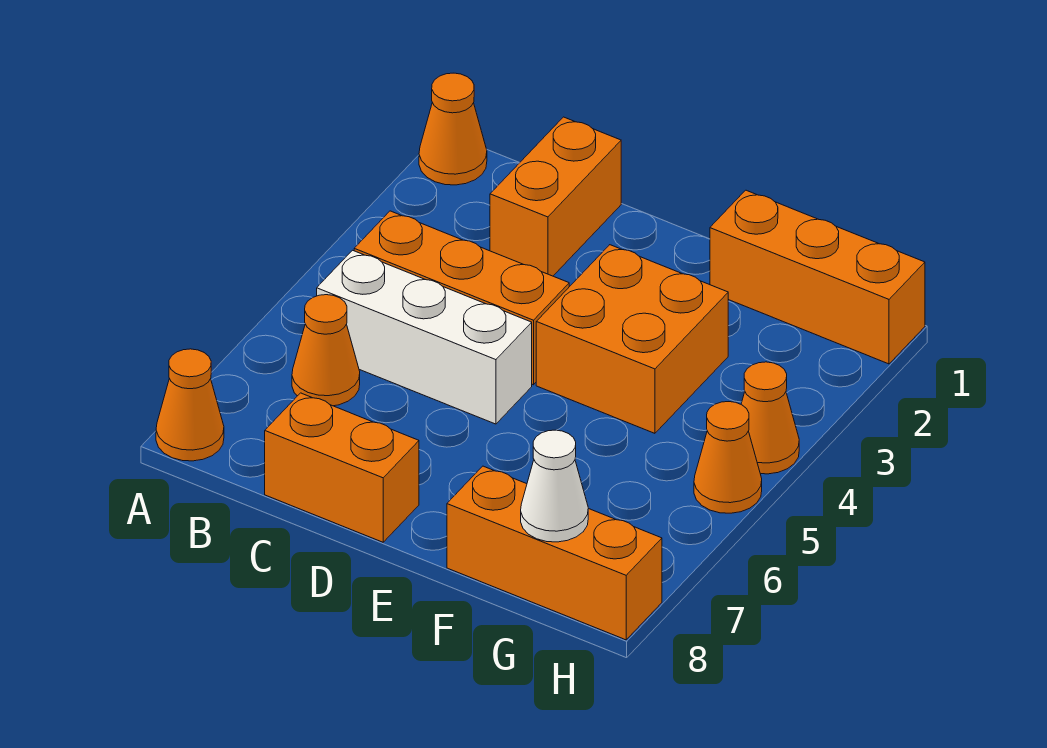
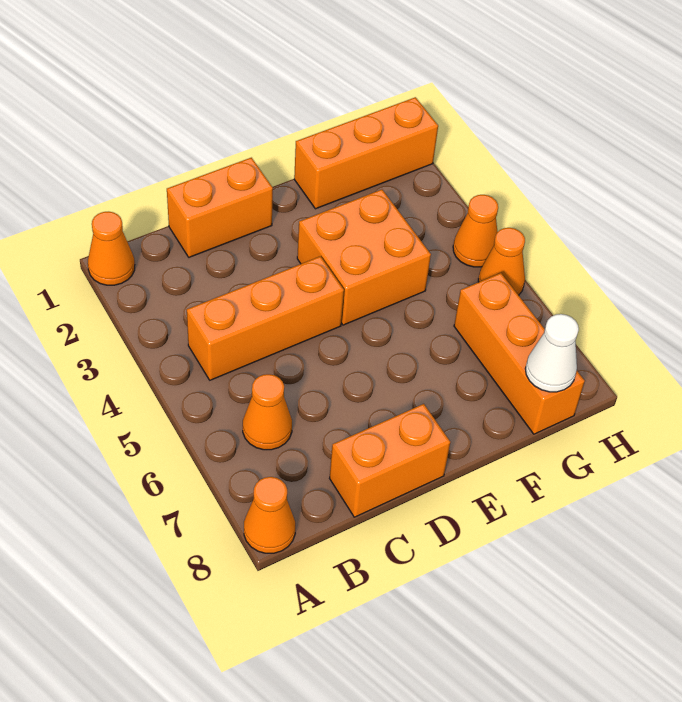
white 1x3 brick [317,250,532,424] -> none
orange 1x2 brick [490,117,621,276] -> orange 1x2 brick turned to [167,158,273,257]
orange 1x3 brick [447,466,662,640] -> orange 1x3 brick turned to [454,273,585,434]

